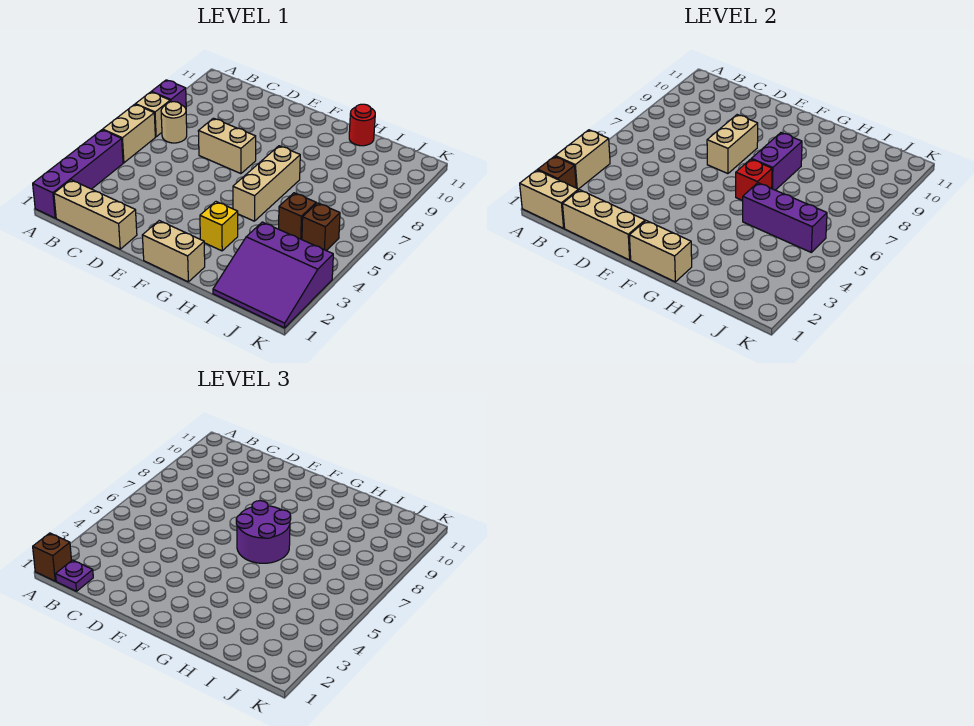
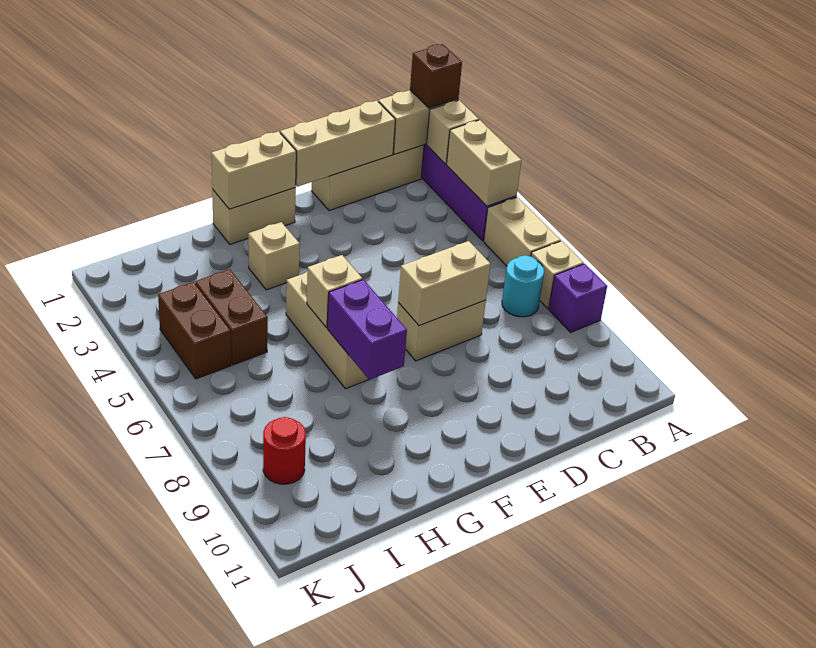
brown 1x1 brick [538,156,576,188] -> tan 1x1 brick [427,100,479,164]
purple 1x1 plate [56,560,93,591] -> none
tan 1x1 round brick [161,102,187,143] -> cyan 1x1 round brick [502,255,544,317]
tan 1x2 brick [707,115,758,174] -> tan 1x2 brick turned to [398,241,490,326]
purple 2x2 round brick [236,501,291,563] -> none
yellow 1x1 brick [200,202,238,251] -> tan 1x1 brick [248,222,300,290]
red 1x1 brick [736,159,772,201] -> tan 1x1 brick [307,255,363,327]
purple 1x3 brick [743,183,827,252] -> none
red 1x1 round brick [349,104,375,146] -> red 1x1 round brick moved to [263,417,306,484]
purple 3x3 slope [213,222,333,328] -> none
brown 1x1 brick [279,193,316,240] -> brown 1x2 brick [195,269,268,365]
brown 1x1 brick [302,203,340,251] -> brown 1x2 brick [158,282,231,379]

